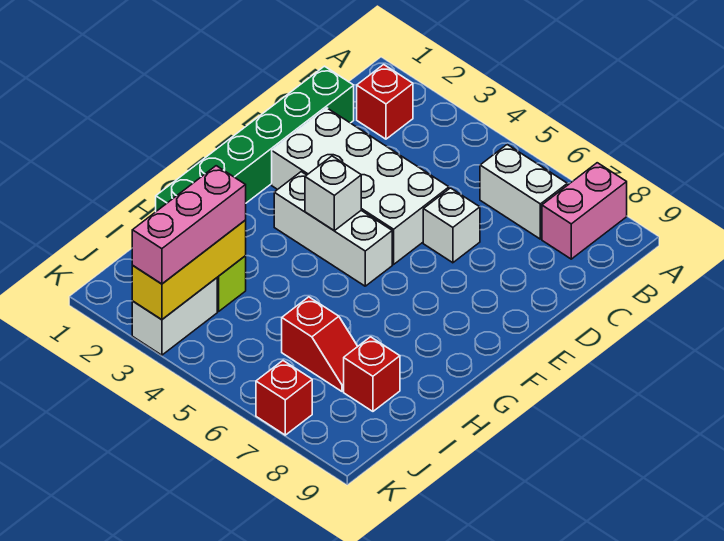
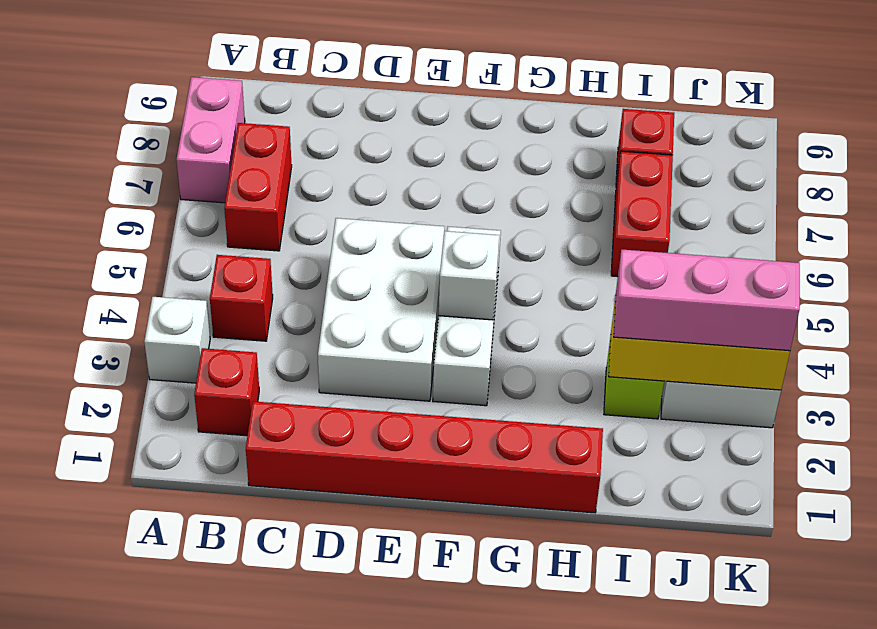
pink 1x2 brick [542,163,627,259] -> pink 1x2 brick turned to [176,77,245,203]
white 1x2 brick [480,145,567,239] -> red 1x2 brick [224,123,292,251]
green 1x6 brick [156,66,354,211] -> red 1x6 brick [246,401,603,513]
white 2x4 brick [272,108,449,264] -> white 2x3 brick [318,218,445,401]
white 1x1 brick [423,188,480,263] -> white 1x1 brick moved to [144,297,210,383]
red 1x2 slope [282,297,358,391] -> red 1x2 brick [611,151,673,277]
red 1x1 brick [256,361,312,435] -> red 1x1 brick moved to [210,255,273,341]

